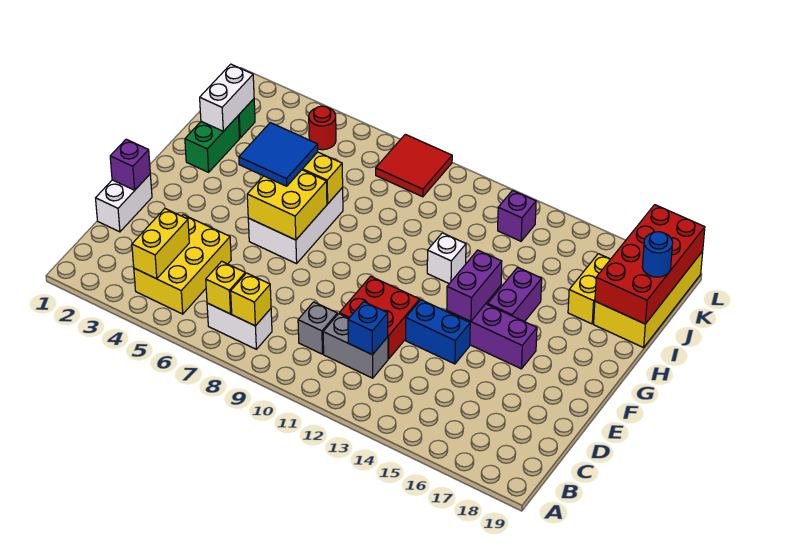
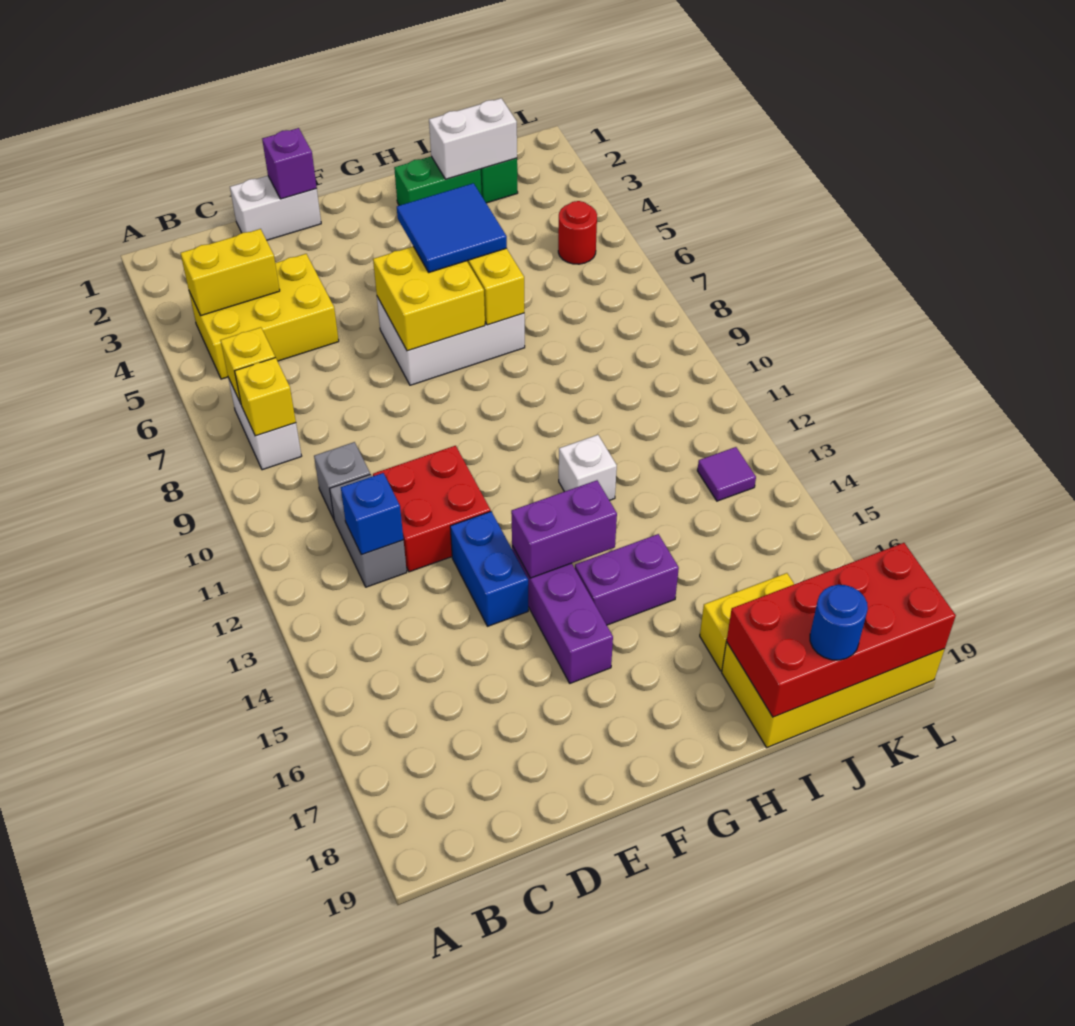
red 2x2 tile [376,134,452,197] -> none
purple 1x1 brick [498,190,536,241] -> purple 1x1 tile [697,447,756,501]

